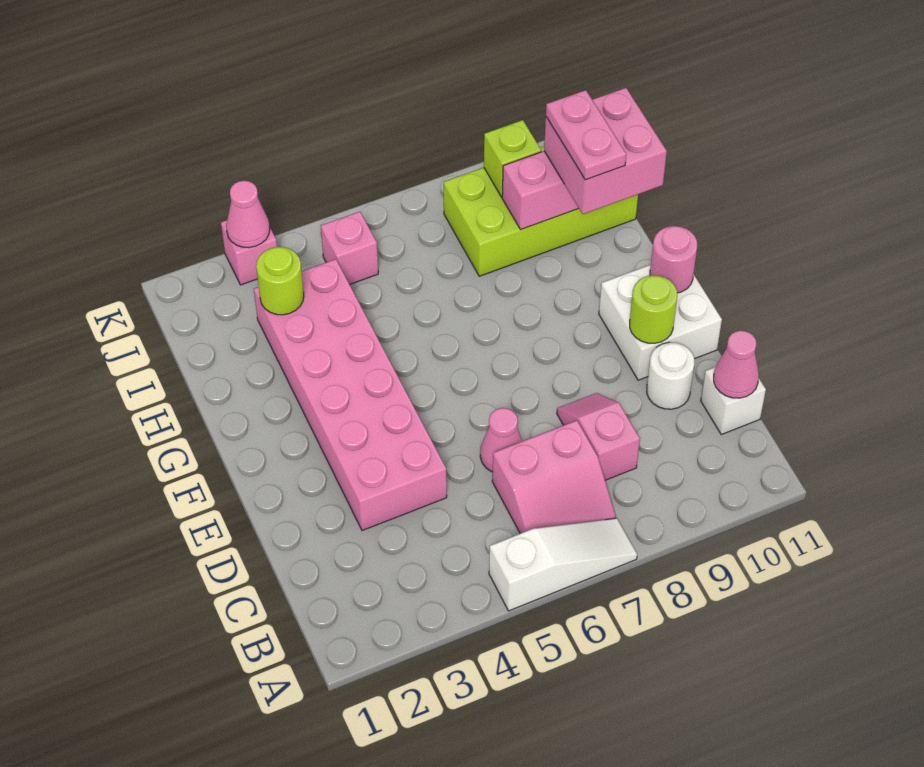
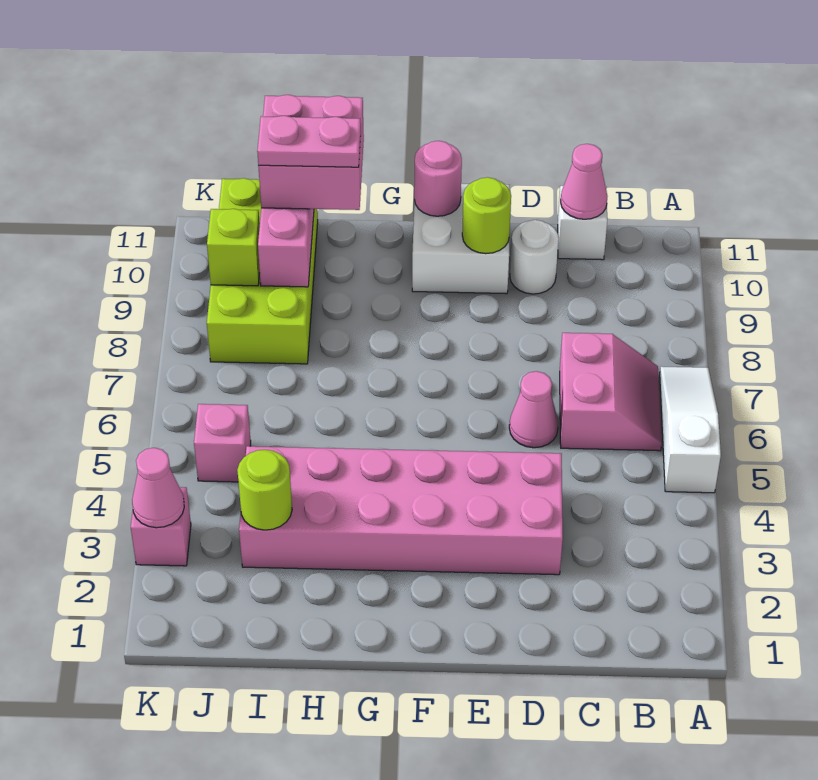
pink 1x2 slope [557,393,640,480] -> none

